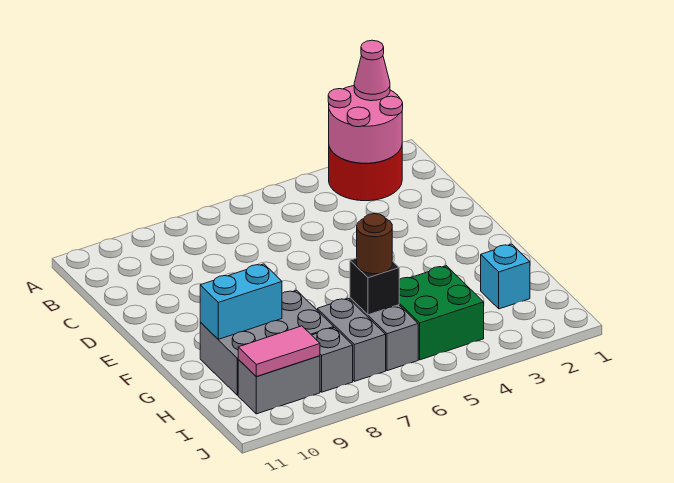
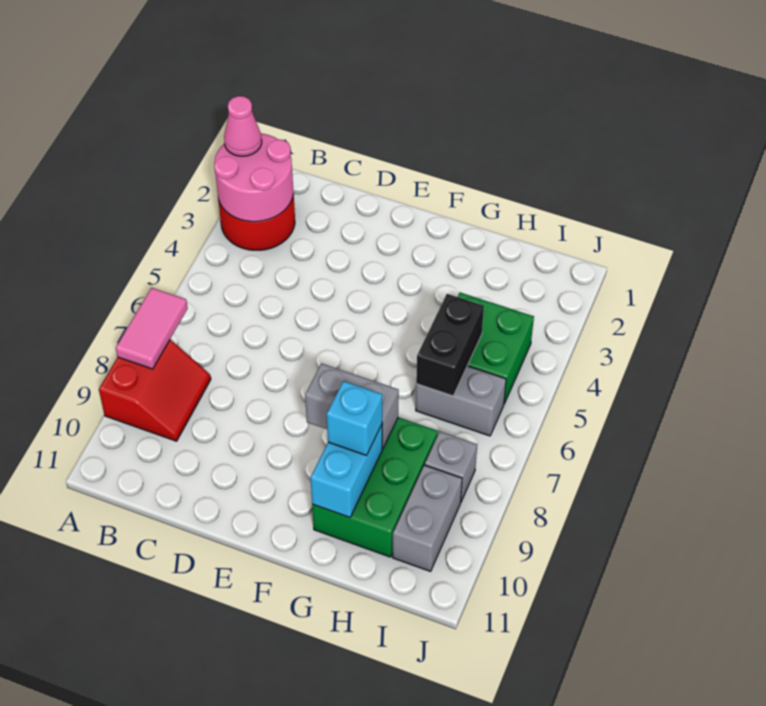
none -> red 2x2 slope [99,340,211,441]
grey 2x3 brick [200,290,334,395] -> green 2x3 brick [312,417,438,557]
cyan 1x1 brick [481,244,530,309] -> cyan 1x1 brick moved to [327,381,382,455]
black 1x1 brick [350,258,399,315] -> black 1x2 brick [416,294,484,396]
brown 1x1 round brick [357,214,392,274] -> none
grey 1x2 brick [317,298,386,381] -> grey 1x2 brick moved to [305,363,399,448]
pink 1x2 tile [238,326,320,376] -> pink 1x2 tile moved to [116,288,188,369]

